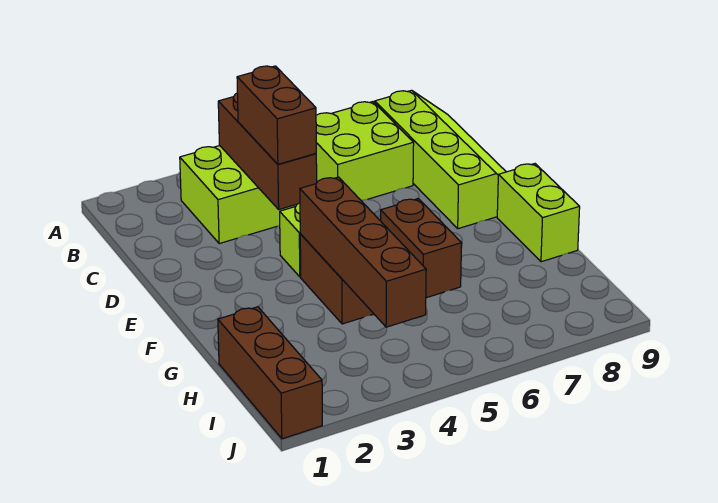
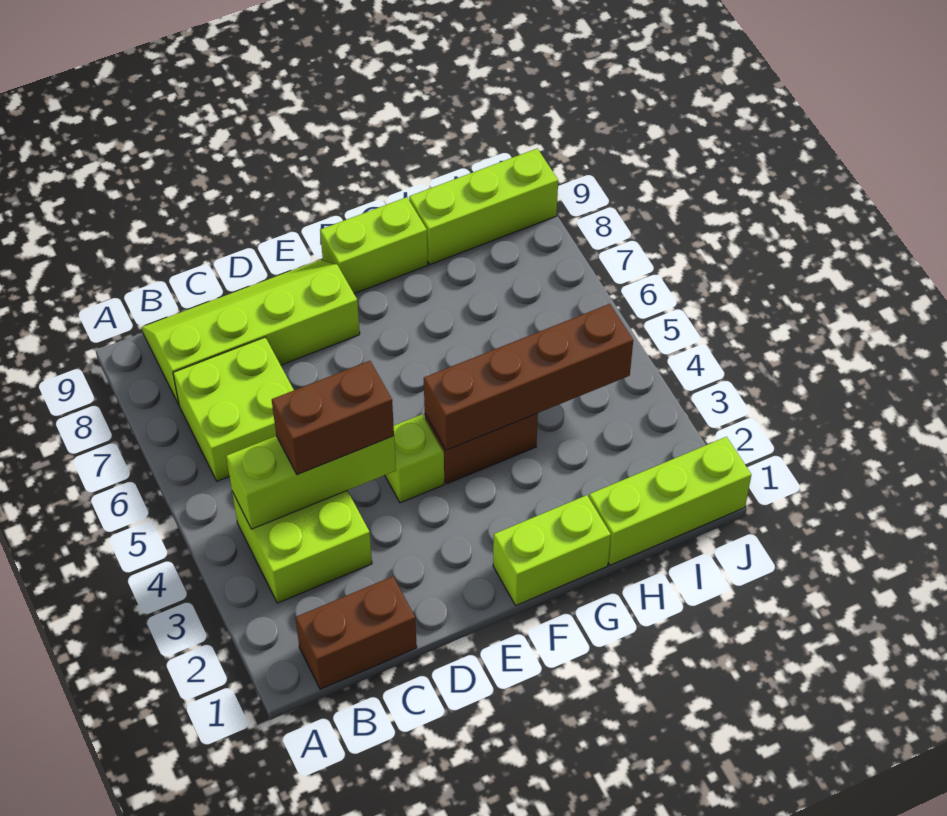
brown 1x3 brick [218,93,317,209] -> lime 1x3 brick [226,436,396,529]
none -> lime 1x2 brick [493,495,611,605]
brown 1x2 brick [381,199,462,298] -> brown 1x2 brick moved to [295,576,417,689]
brown 1x3 brick [218,307,322,439] -> lime 1x3 brick [589,437,751,565]
none -> lime 1x3 brick [409,148,558,264]

